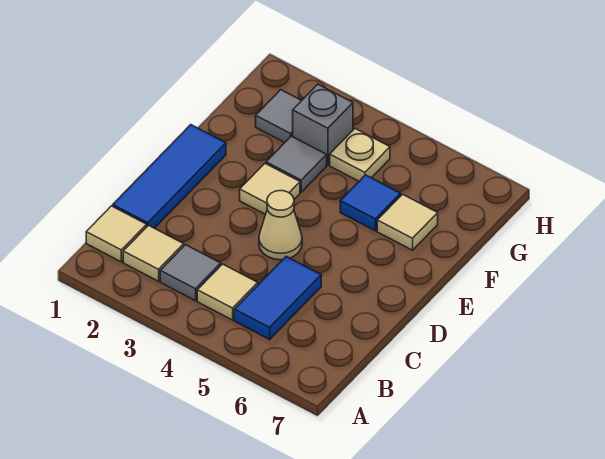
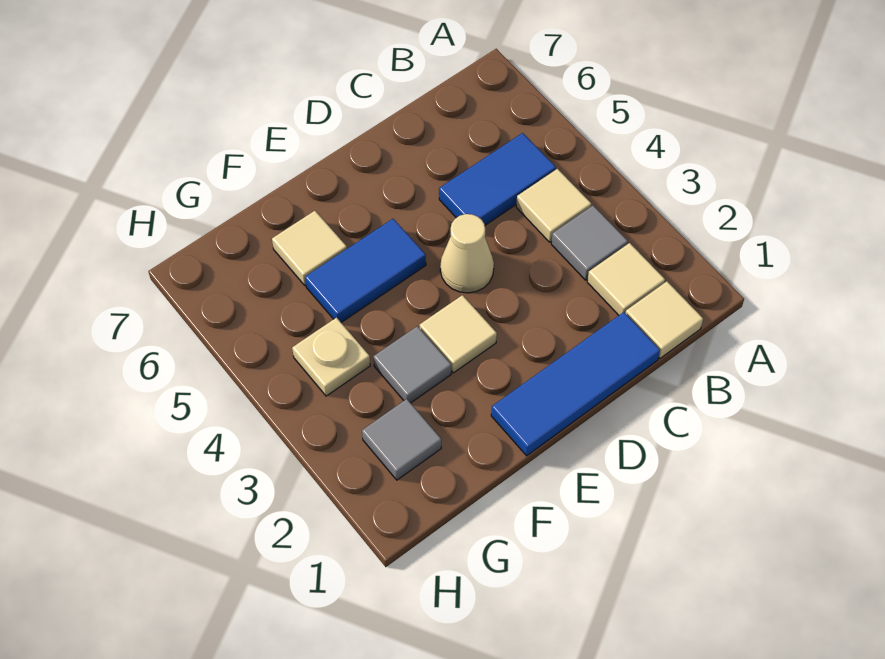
blue 1x1 tile [340,175,401,231] -> blue 1x2 tile [305,219,426,322]
grey 1x1 brick [293,84,353,165] -> none

